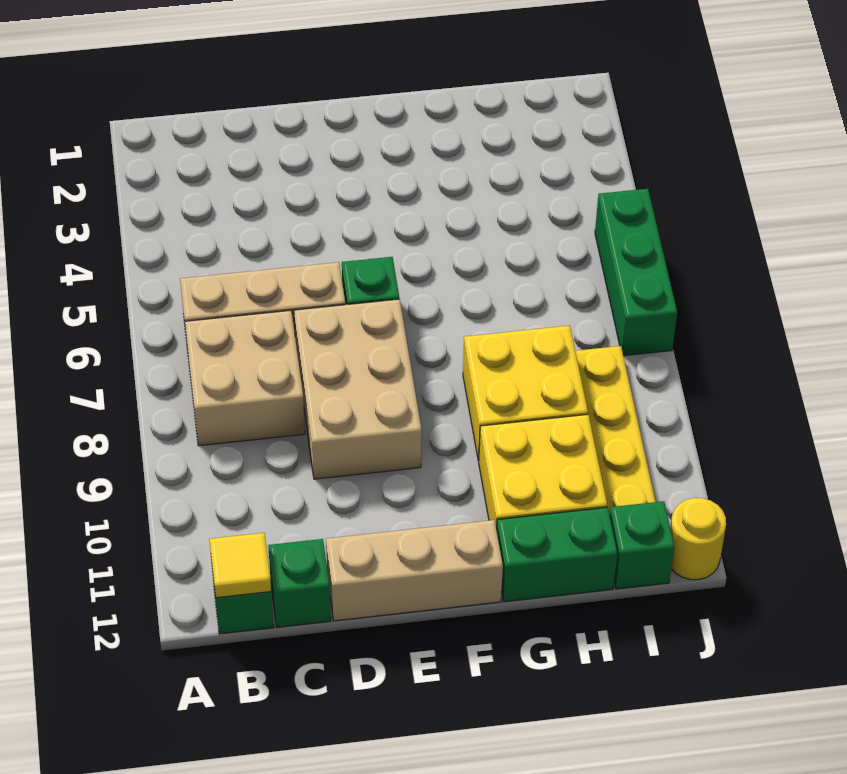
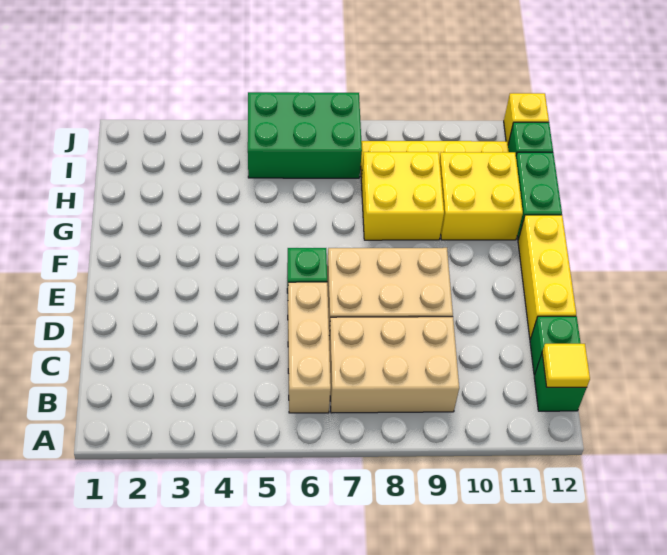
tan 2x2 brick [185,310,305,446] -> tan 2x3 brick [329,317,459,413]
tan 1x3 brick [326,520,503,621] -> yellow 1x3 brick [518,215,576,340]
green 1x3 brick [595,189,677,356] -> green 2x3 brick [248,92,362,178]
yellow 1x1 round brick [670,498,726,580] -> yellow 1x1 brick [504,93,549,144]

